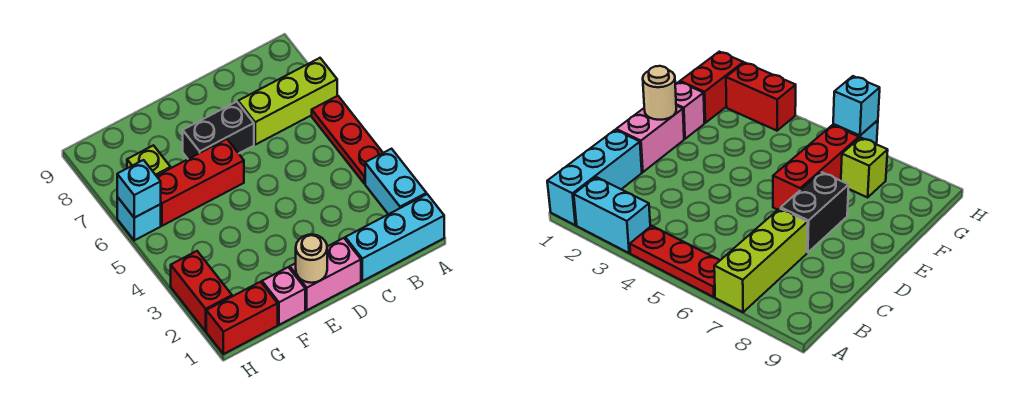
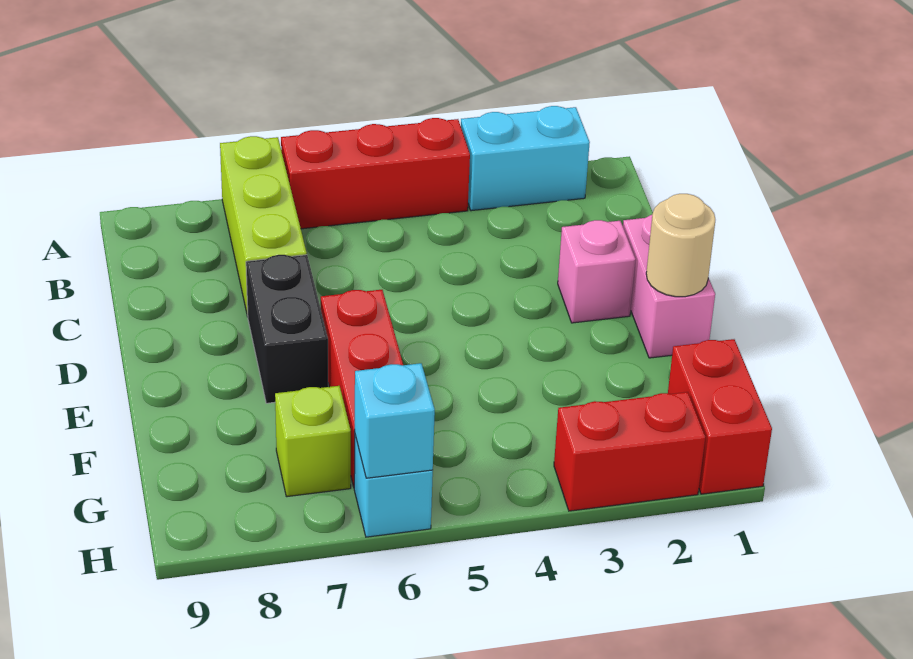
cyan 1x3 brick [345,194,444,281] -> none
red 1x3 plate [312,96,383,184] -> red 1x3 brick [281,118,470,229]
pink 1x1 brick [262,267,305,325] -> pink 1x1 brick moved to [558,220,636,323]

